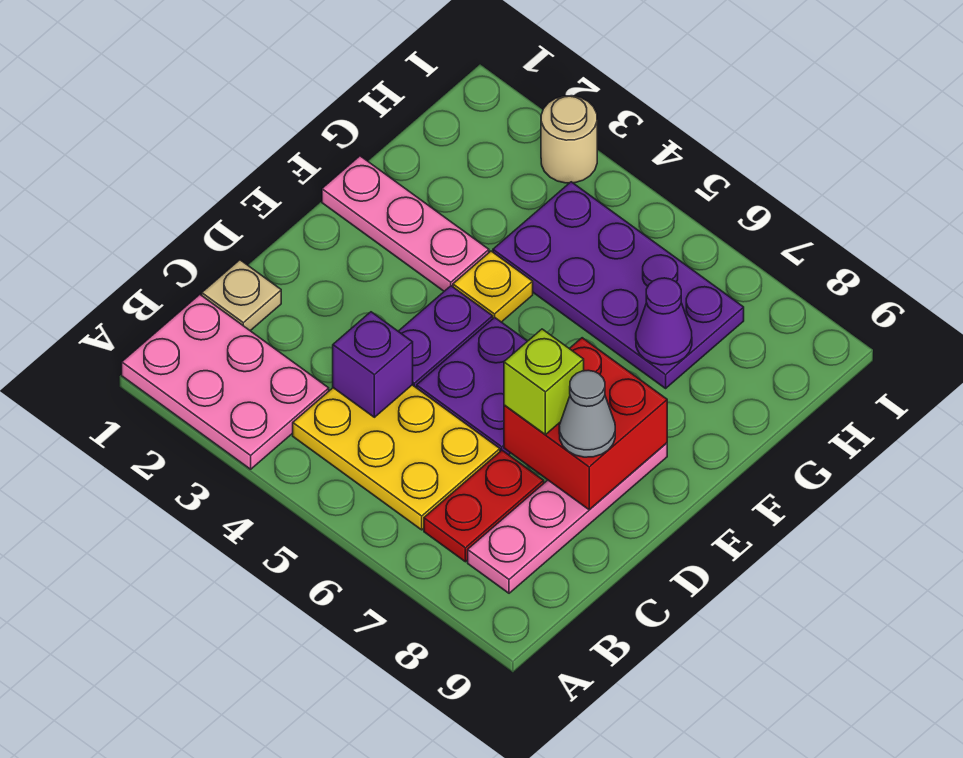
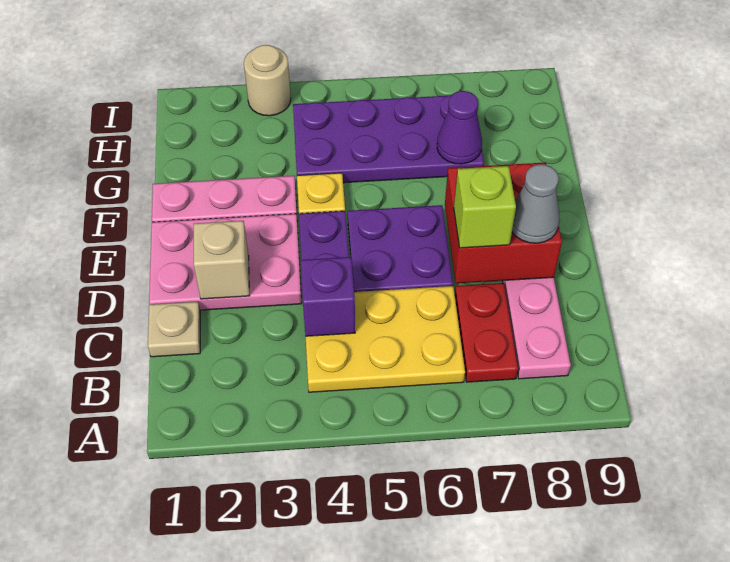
pink 2x3 plate [122,295,329,469] -> pink 2x3 plate moved to [149,214,302,310]
none -> tan 1x1 brick [194,221,250,299]

